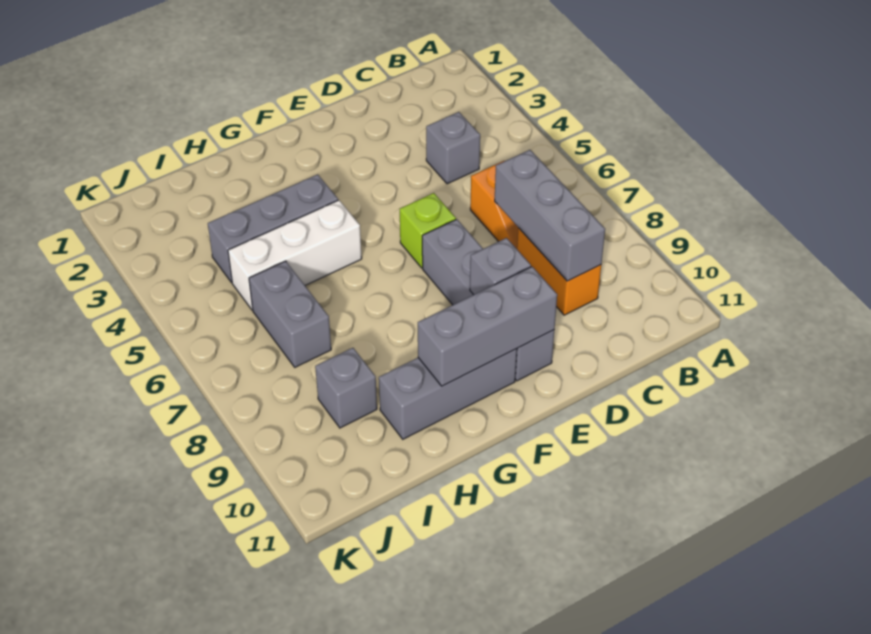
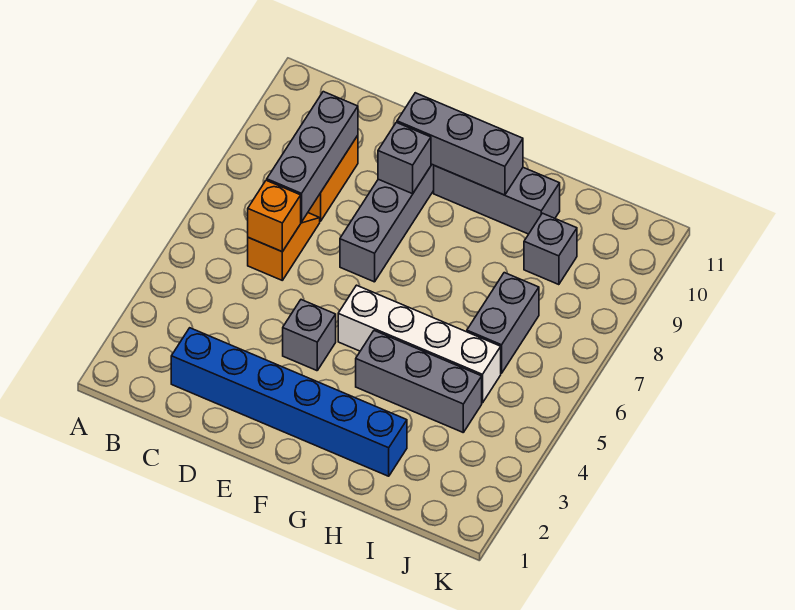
none -> blue 1x6 brick [171,328,407,476]
grey 1x1 brick [426,112,480,184] -> grey 1x1 brick moved to [283,300,336,371]
none -> orange 1x1 brick [248,180,301,252]
lime 1x1 brick [400,193,456,268] -> none
white 1x3 brick [228,200,362,310] -> white 1x4 brick [338,285,501,403]

